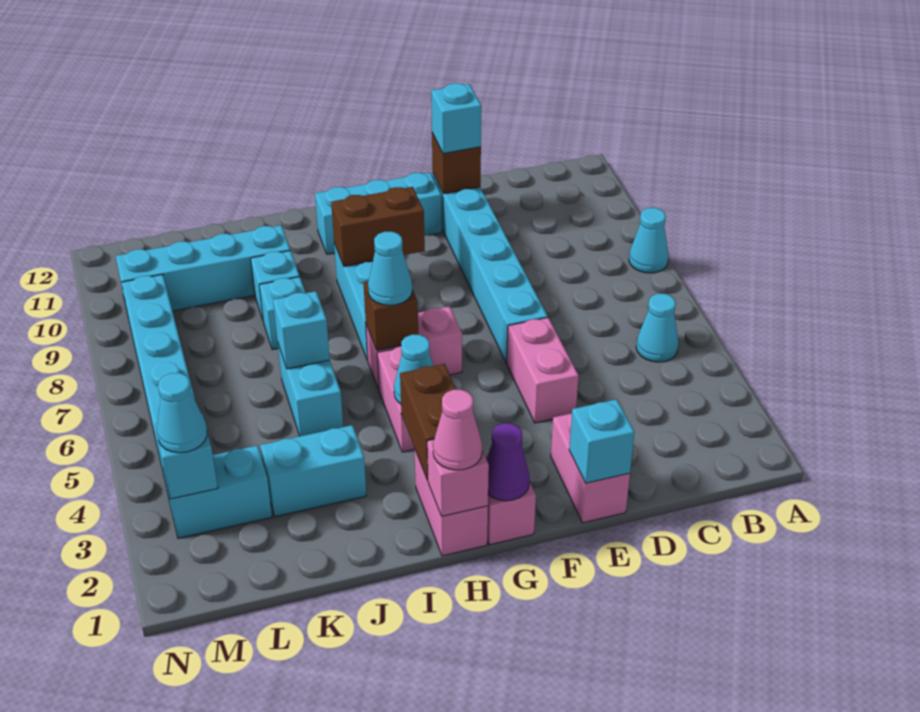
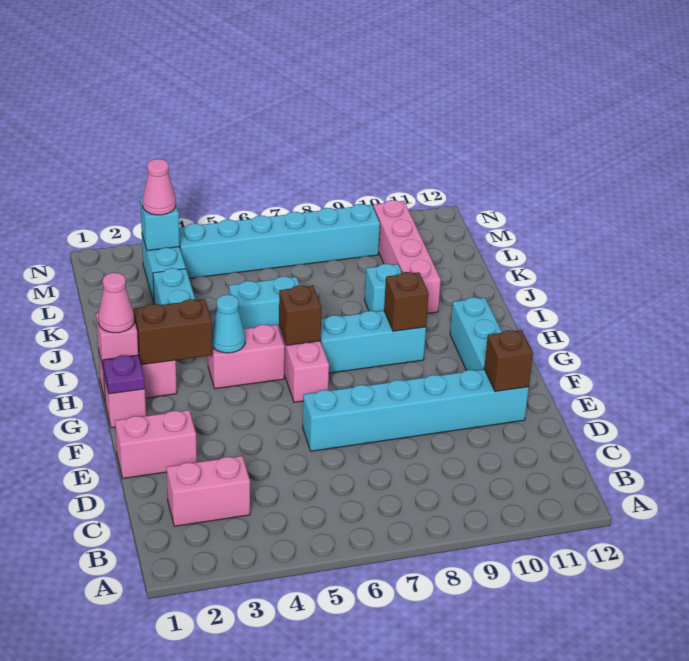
cyan 1x1 cone [629,208,669,273] -> none
cyan 1x1 cone [636,294,679,362] -> none
cyan 1x1 brick [569,399,635,483] -> none
pink 1x2 brick [507,318,579,423] -> pink 1x2 brick moved to [166,456,250,526]
cyan 1x1 brick [431,83,481,153] -> none
purple 1x1 cone [487,423,530,501] -> purple 1x1 plate [103,355,145,394]
brown 1x2 brick [331,187,425,266] -> brown 1x1 brick [384,272,429,331]
cyan 1x1 cone [368,232,412,305] -> none
cyan 1x1 brick [273,291,330,369] -> none
cyan 1x1 brick [259,277,306,350] -> none
cyan 1x4 brick [116,225,290,311] -> pink 1x4 brick [373,200,441,313]
cyan 1x1 cone [157,373,207,453] -> pink 1x1 cone [143,159,176,215]

